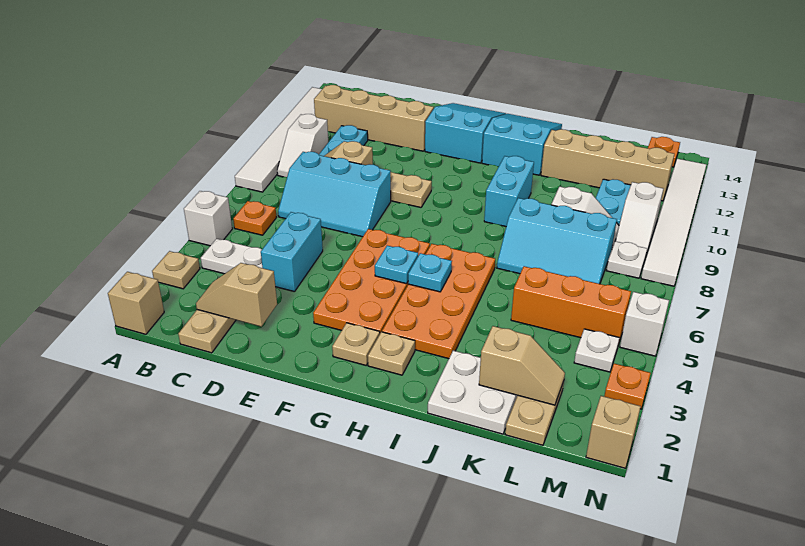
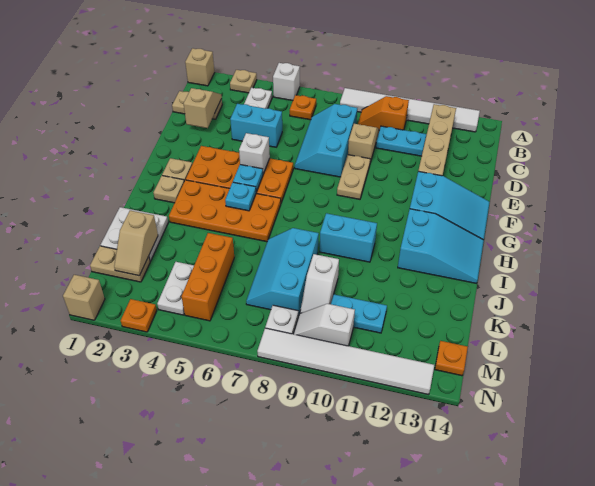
white 1x2 slope [277,114,328,177] -> orange 1x2 slope [358,96,409,130]
tan 1x4 brick [541,129,674,201] -> none
white 1x1 plate [574,329,619,372] -> white 1x2 plate [157,262,194,315]
white 1x1 brick [620,292,669,356] -> white 1x1 brick moved to [239,133,270,174]

